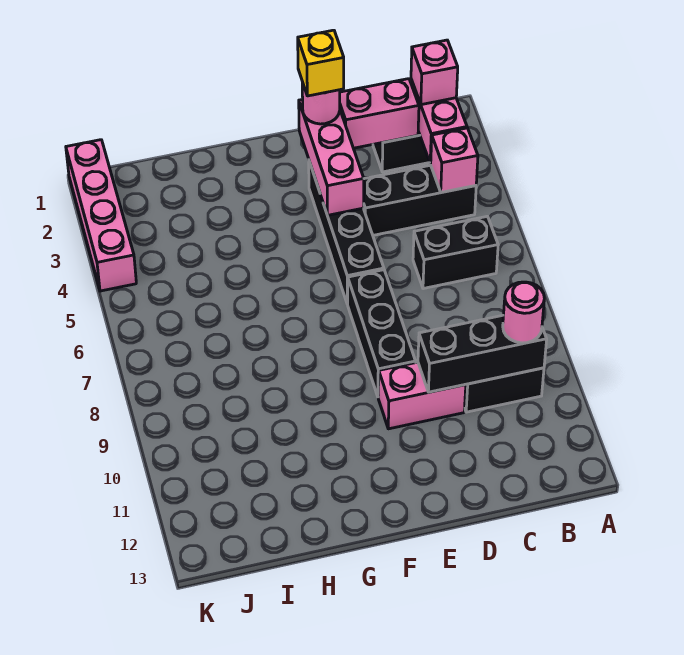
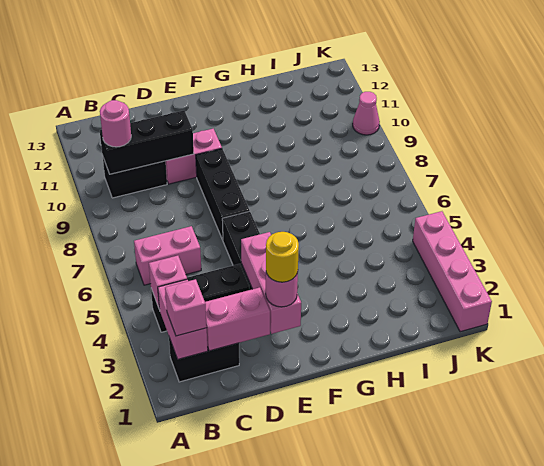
black 1x2 brick [413,216,498,289] -> pink 1x2 brick [134,226,201,285]
yellow 1x1 brick [298,30,344,96] -> yellow 1x1 round brick [266,232,299,282]
none -> pink 1x1 cone [353,92,380,135]

